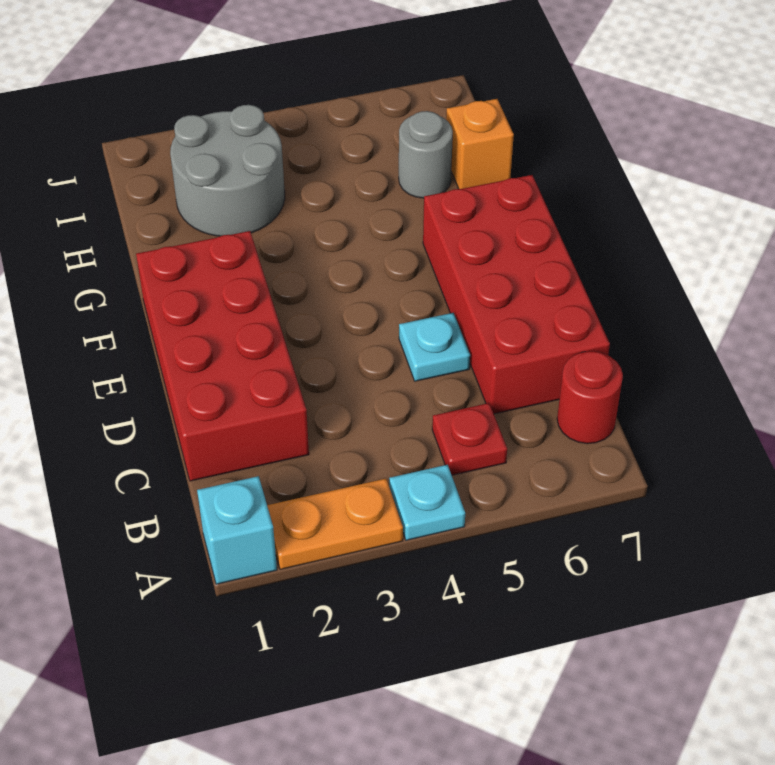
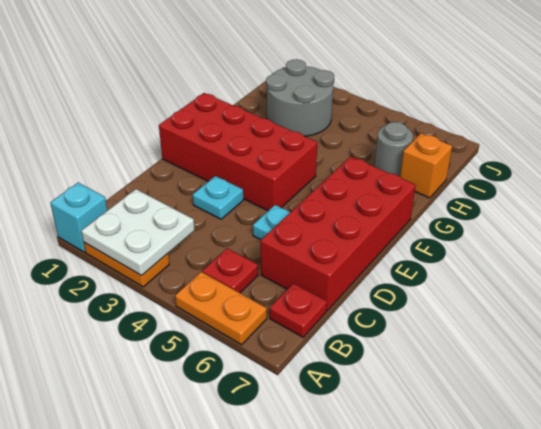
none -> white 2x2 plate [81,189,195,276]
cyan 1x1 plate [389,465,465,540] -> cyan 1x1 plate moved to [193,176,243,219]
none -> orange 1x2 plate [175,272,267,345]
red 1x1 round brick [557,351,623,444] -> red 1x1 plate [270,283,327,337]
red 2x4 brick [136,231,309,481] -> red 2x4 brick turned to [159,93,317,211]

